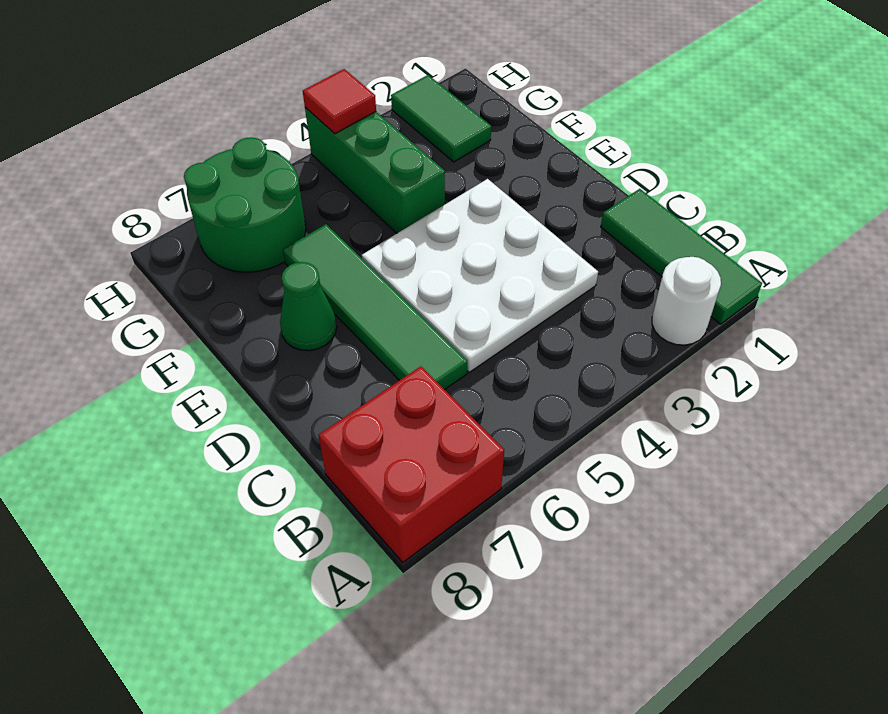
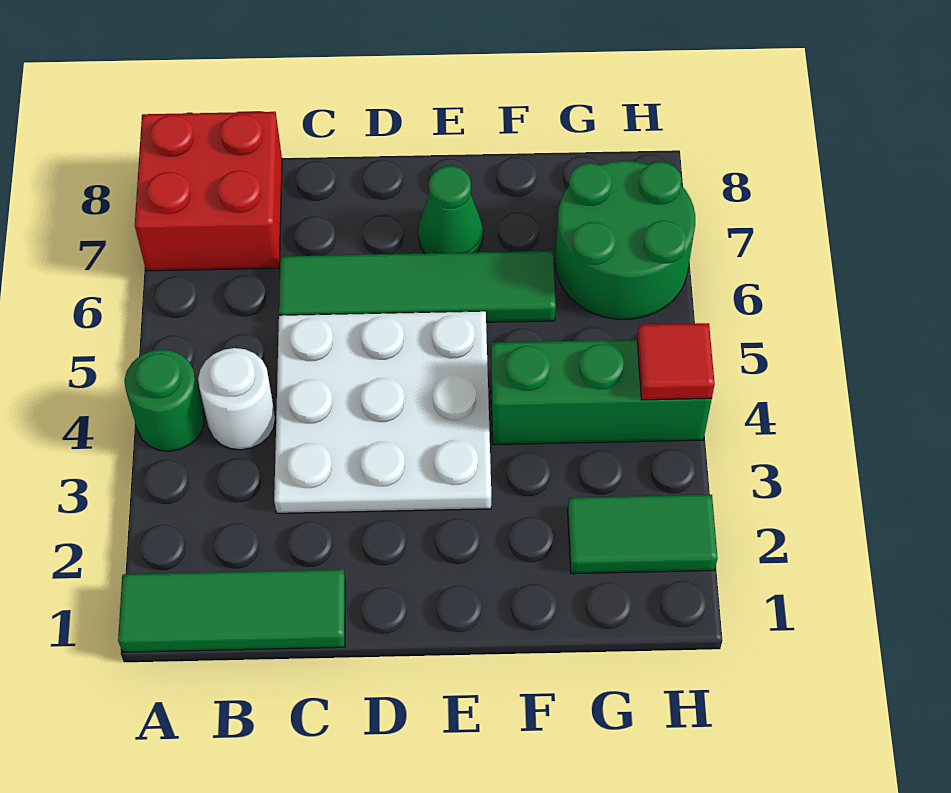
white 1x1 round brick [652,257,721,345] -> white 1x1 round brick moved to [198,348,275,450]
none -> green 1x1 round brick [124,349,204,451]

